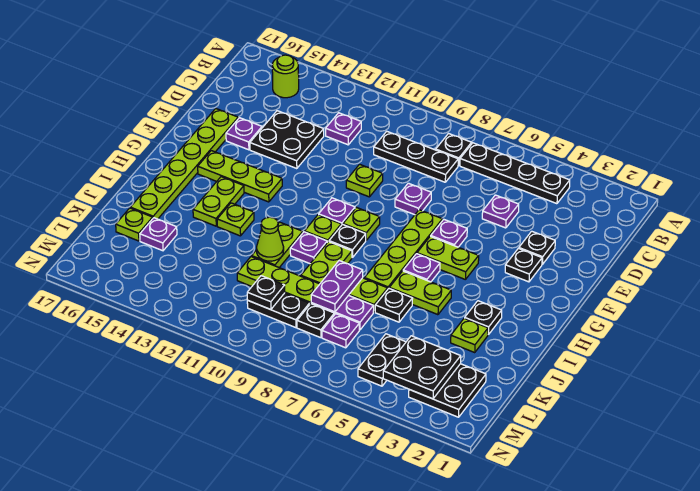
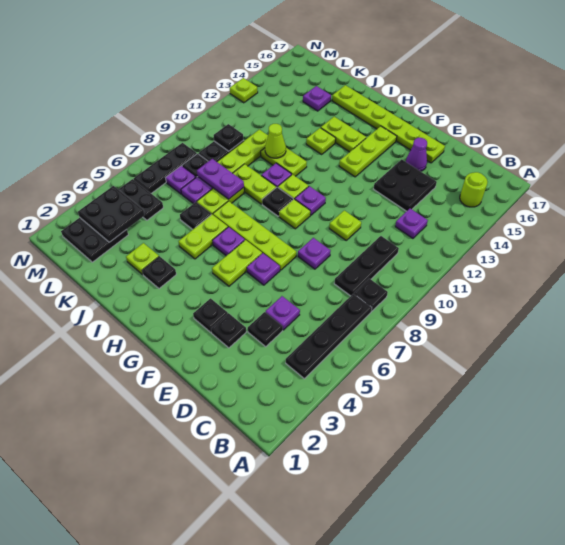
none -> black 1x1 plate [248,312,283,347]
purple 1x1 plate [226,118,262,150] -> purple 1x1 cone [406,138,427,171]
lime 1x1 plate [116,208,153,241] -> lime 1x1 plate moved to [230,78,258,103]
none -> black 1x3 plate [134,143,197,194]

